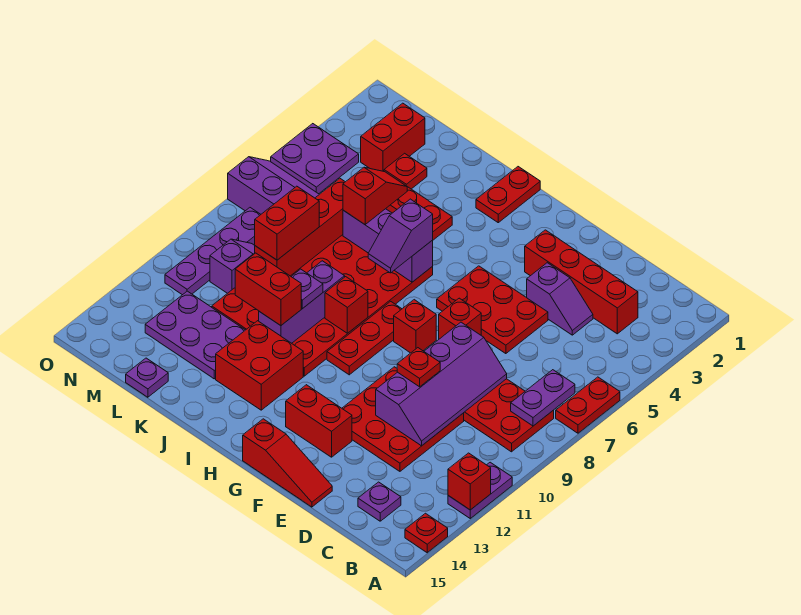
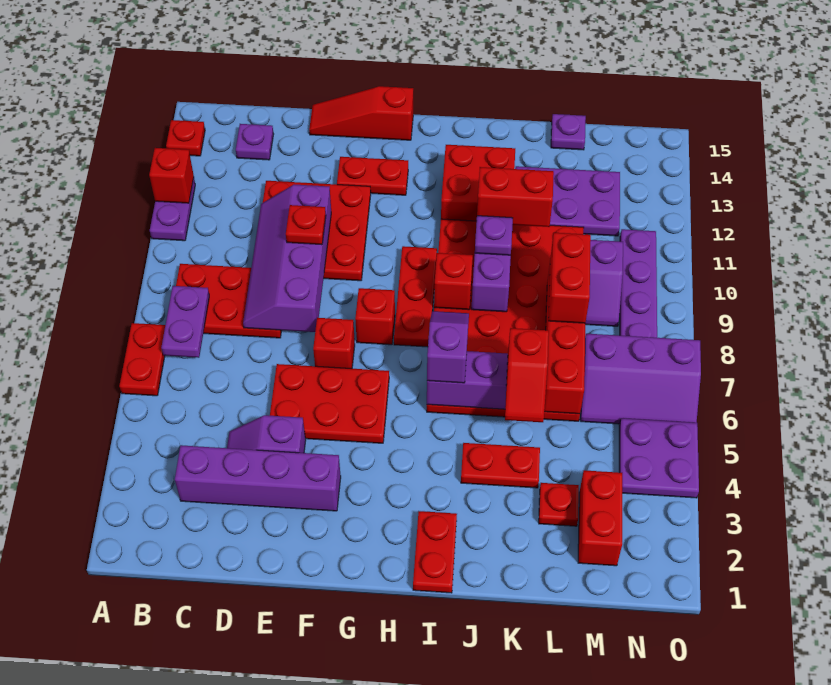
red 1x4 brick [525,230,638,334] -> purple 1x4 brick [175,445,341,511]
red 1x2 brick [286,385,352,457] -> red 1x2 plate [337,157,408,195]

